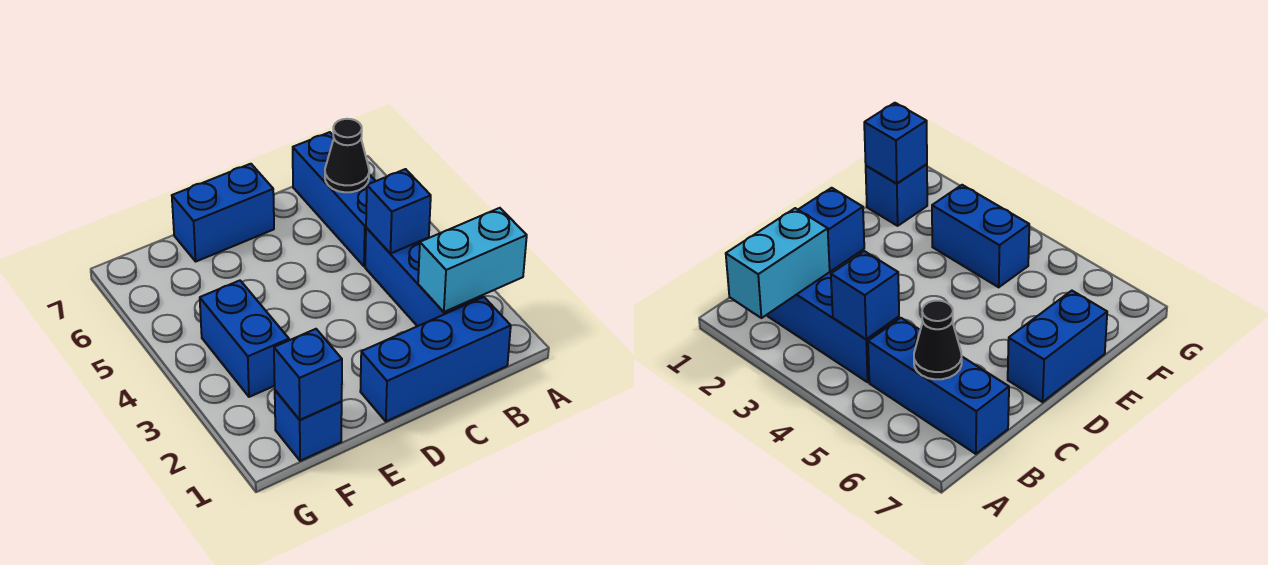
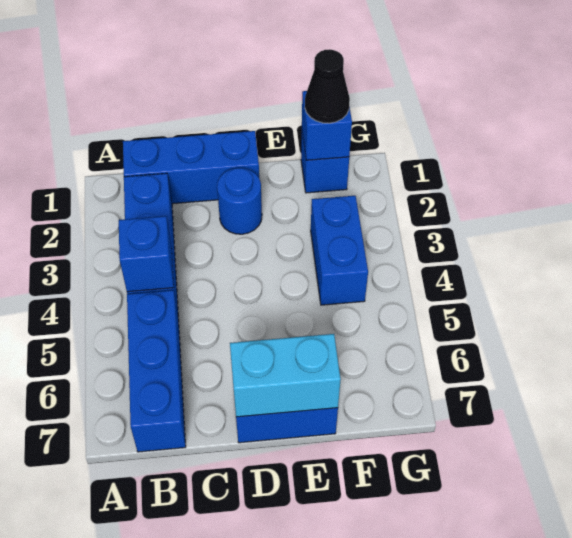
cyan 1x2 brick [418,208,527,312] -> cyan 1x2 brick moved to [230,334,341,417]
black 1x1 cone [325,119,369,192] -> black 1x1 cone moved to [305,49,350,123]
none -> blue 1x1 round brick [217,168,262,234]

